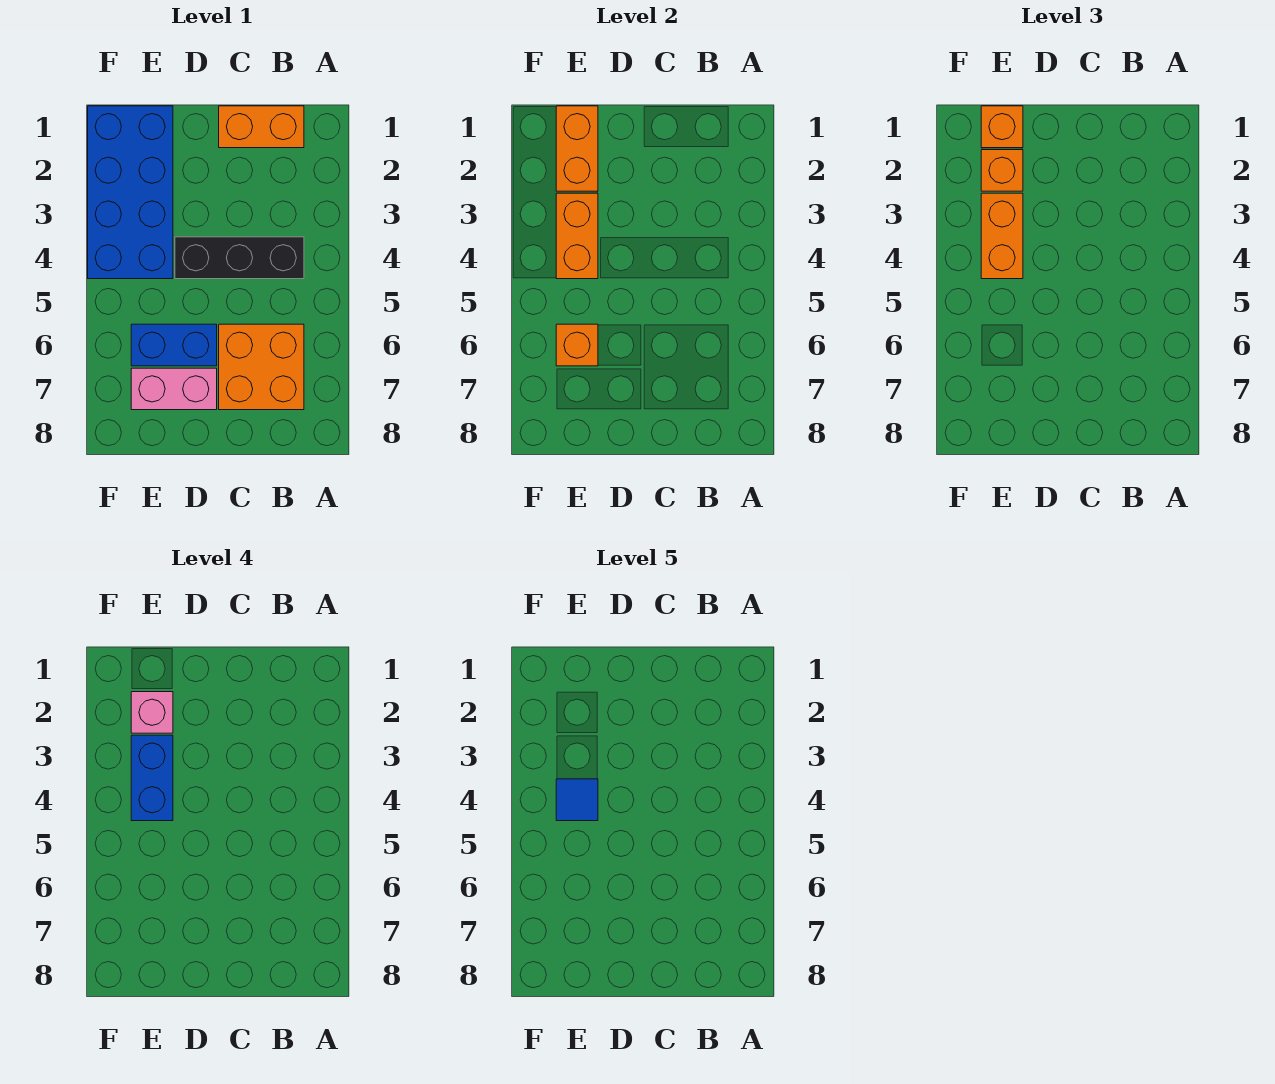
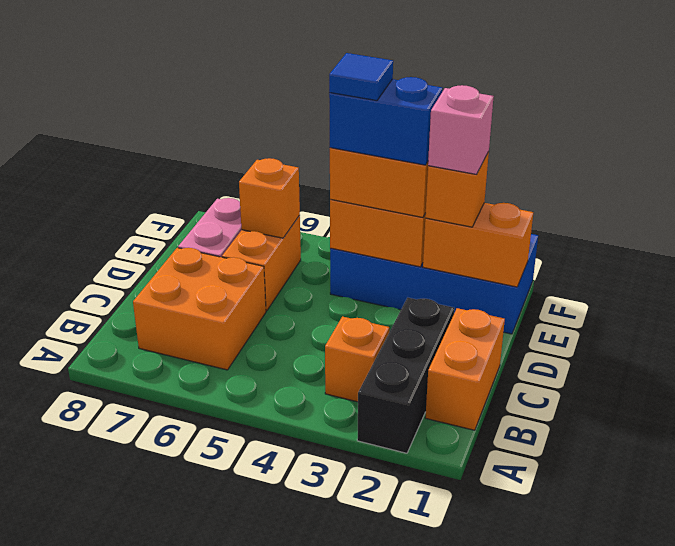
black 1x3 brick [175,237,304,279] -> black 1x3 brick moved to [357,298,454,453]
blue 1x2 brick [131,324,217,366] -> orange 1x2 brick [222,216,301,311]
orange 1x1 brick [981,106,1023,148] -> orange 1x1 brick moved to [325,316,389,402]

